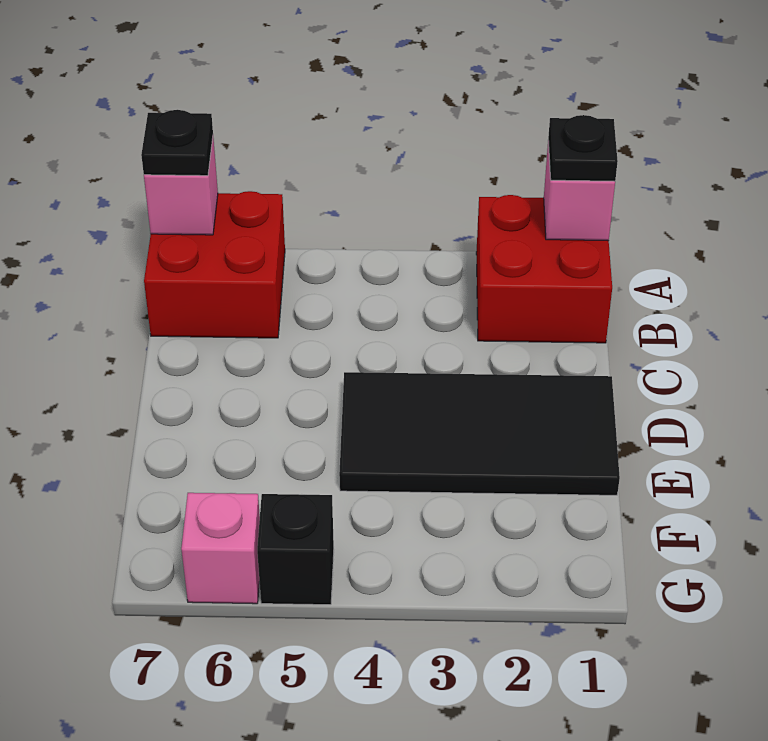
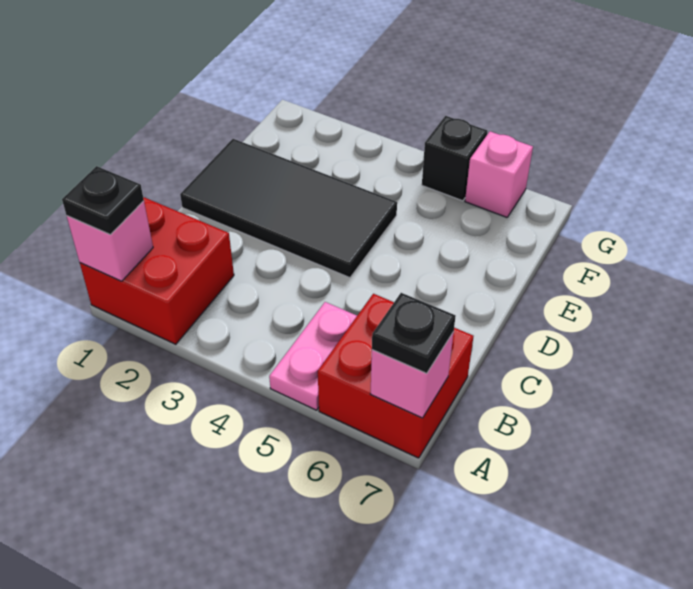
none -> pink 1x2 plate [269,302,357,410]

